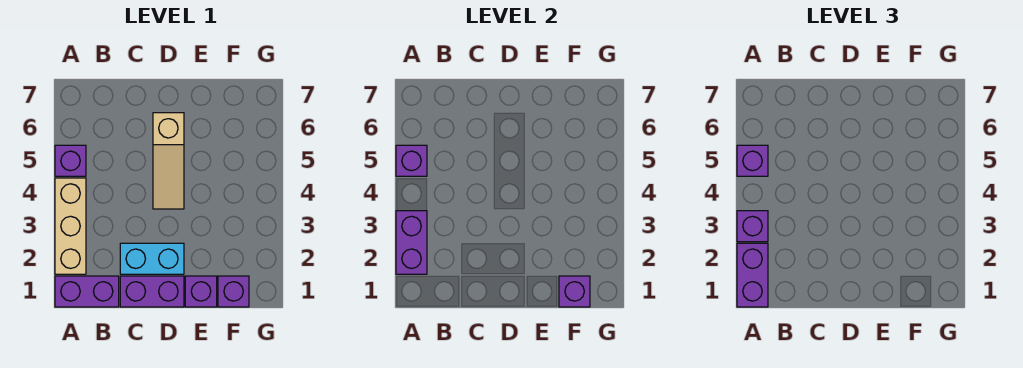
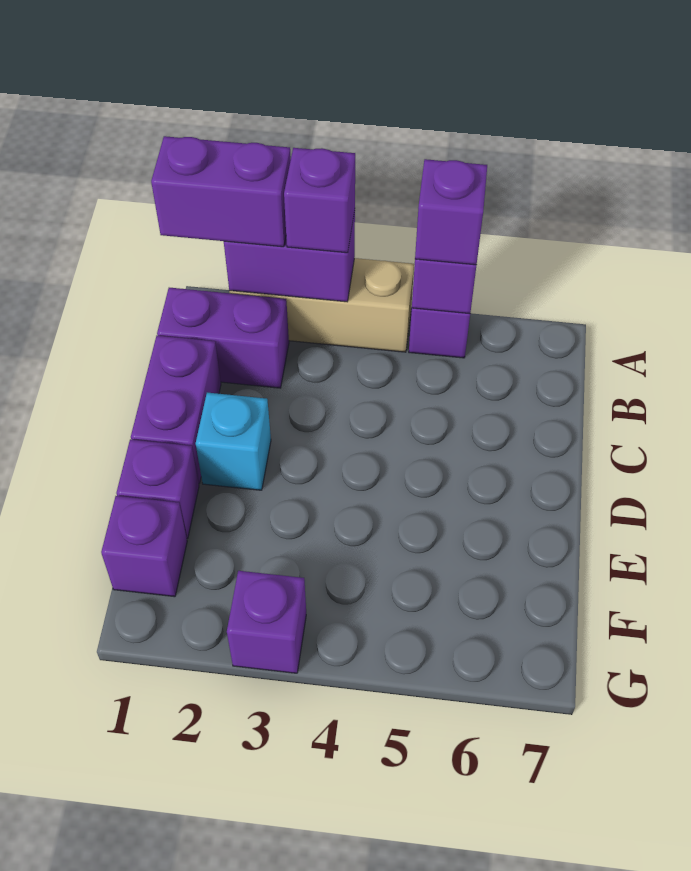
purple 1x2 brick [55,276,119,307] -> purple 1x2 brick turned to [157,288,289,388]
cyan 1x2 brick [120,243,184,274] -> cyan 1x1 brick [196,393,271,490]
tan 1x3 slope [153,113,184,209] -> none
purple 1x1 brick [559,276,590,307] -> purple 1x1 brick moved to [227,571,306,673]

